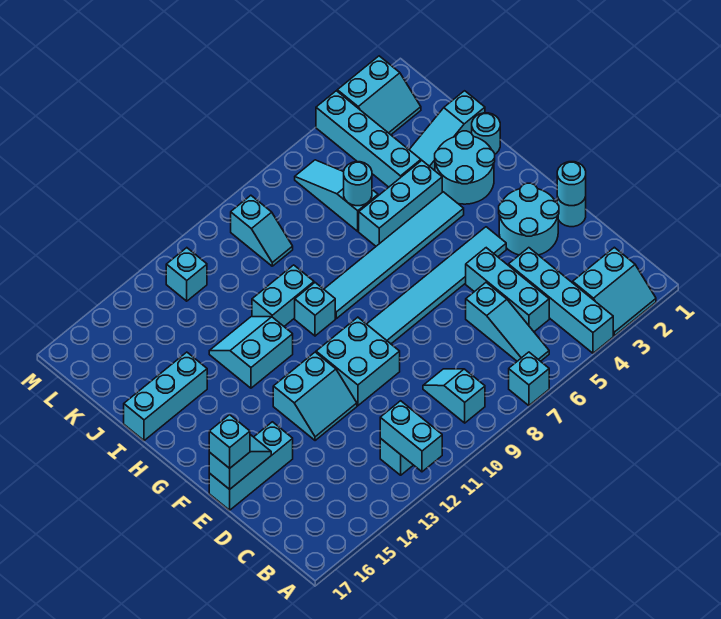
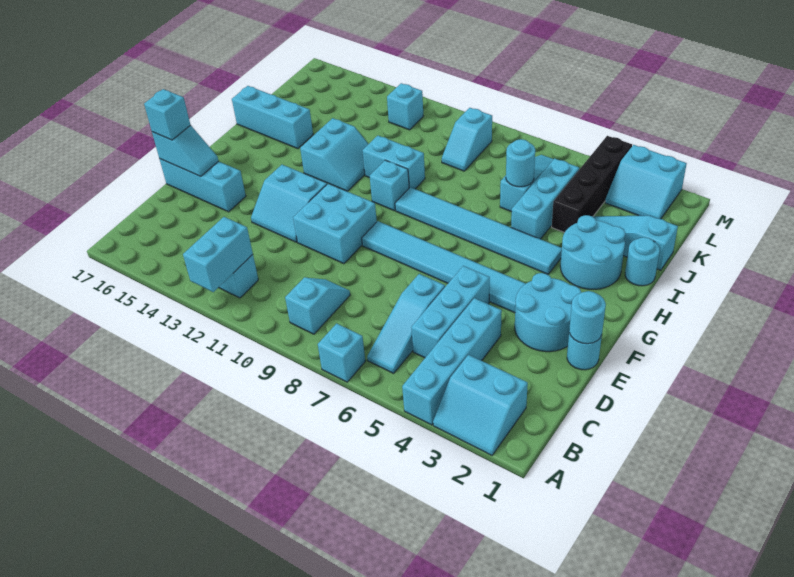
cyan 2x2 slope [209,317,293,388] -> cyan 2x2 slope turned to [300,118,368,191]
cyan 1x3 brick [359,161,442,246] -> cyan 1x3 brick turned to [511,158,579,239]
cyan 1x4 brick [316,91,421,187] -> black 1x4 brick [552,136,632,233]

